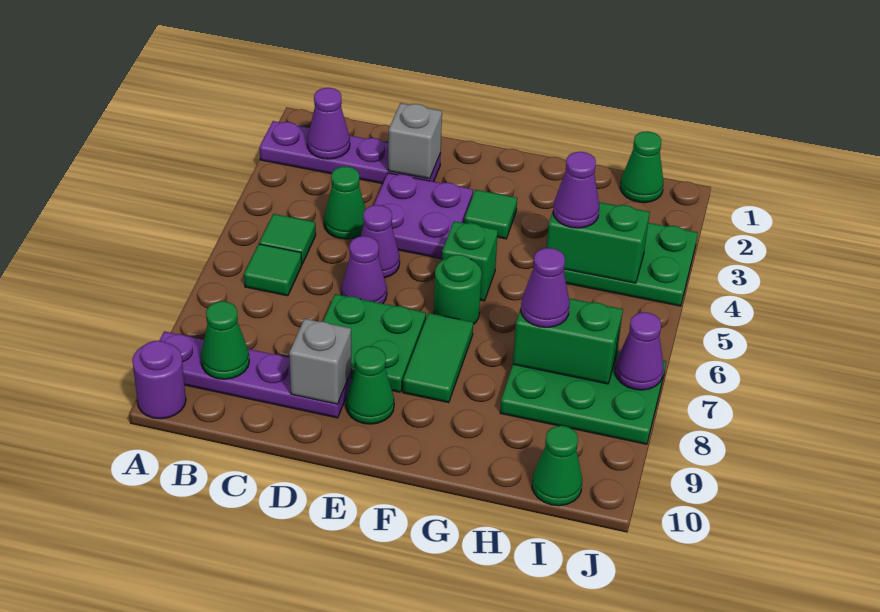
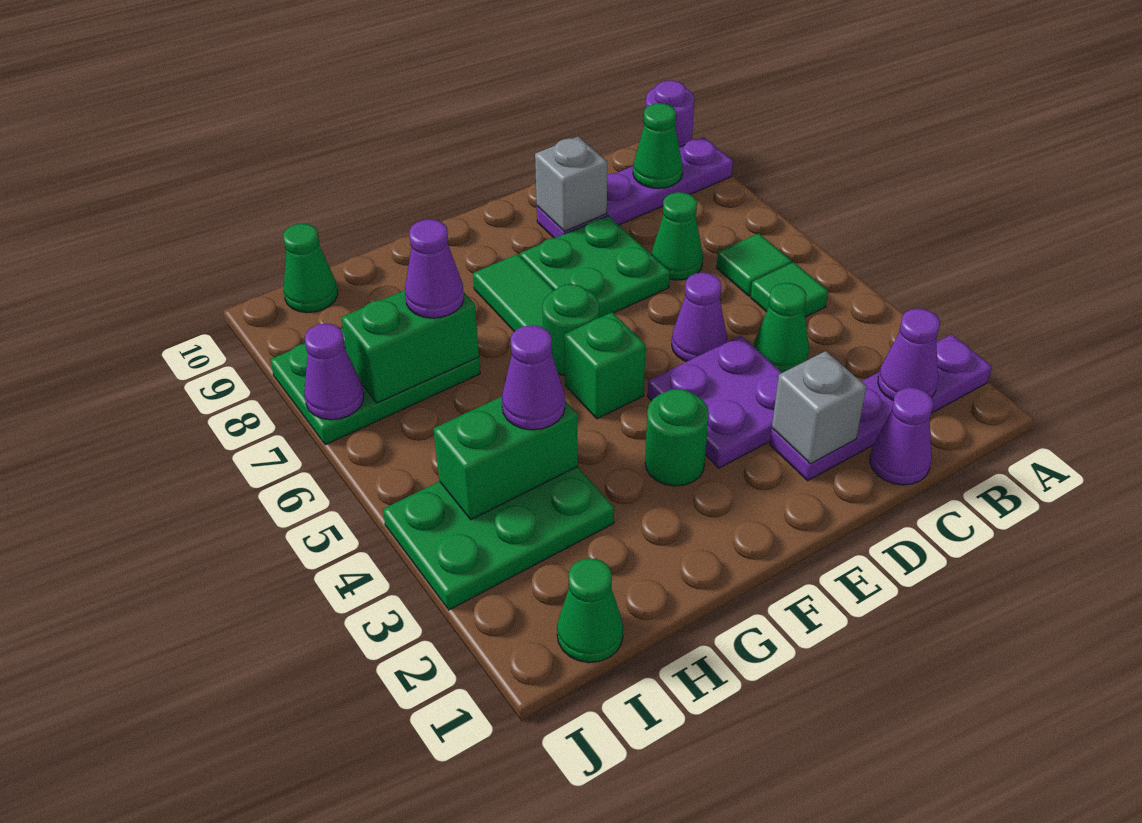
purple 1x1 cone [341,236,387,304] -> purple 1x1 cone moved to [870,388,933,485]
green 1x1 cone [346,346,394,424] -> green 1x1 cone moved to [651,192,703,280]
green 1x1 tile [464,190,517,239] -> green 1x1 round brick [645,389,709,486]

